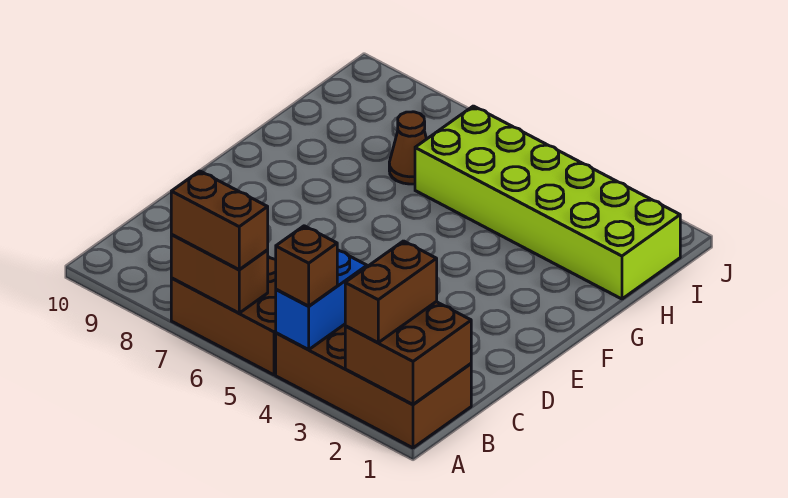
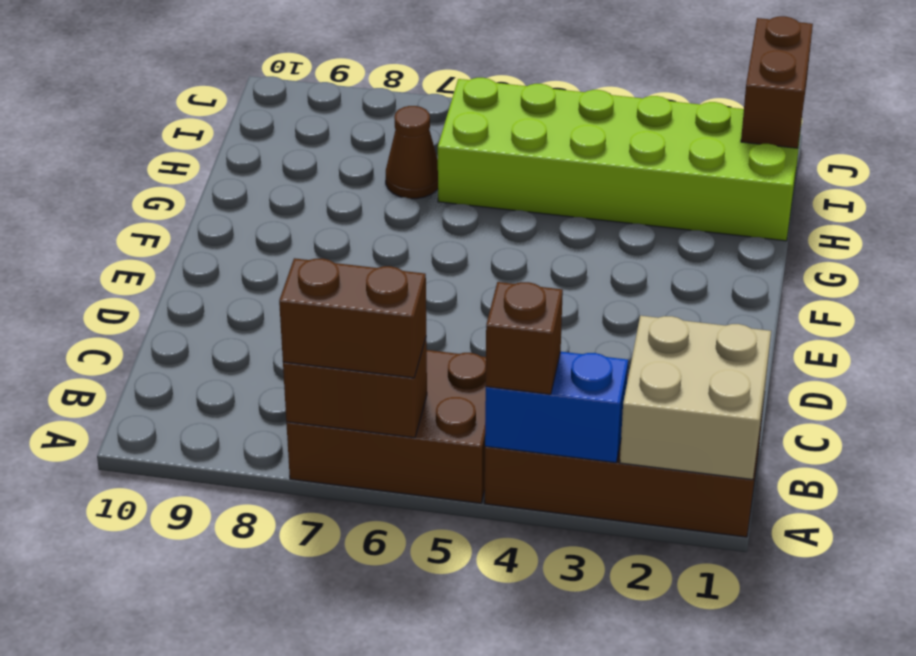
brown 2x2 brick [345,302,471,405] -> tan 2x2 brick [620,316,771,480]
brown 1x2 brick [345,241,437,343] -> brown 1x2 brick moved to [741,16,813,148]
blue 1x2 brick [276,250,367,350] -> blue 1x2 brick turned to [485,352,628,463]

